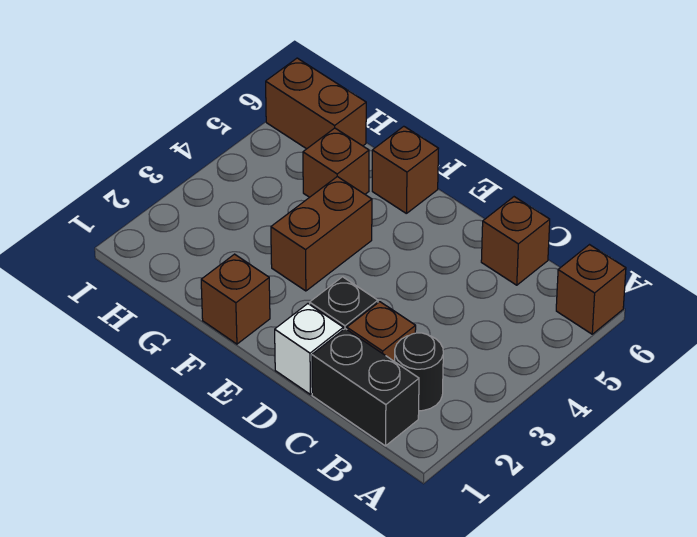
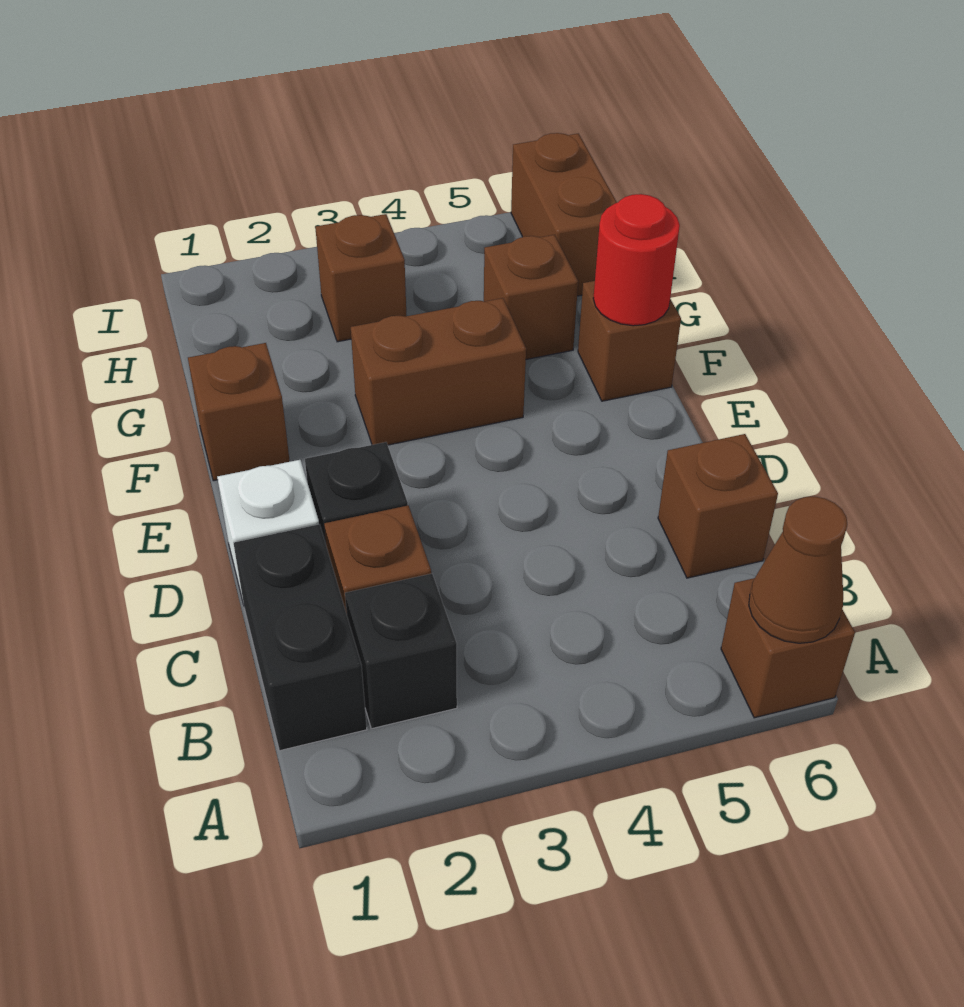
none -> brown 1x1 cone [749,497,847,643]
black 1x1 round brick [395,333,443,411] -> black 1x1 brick [345,574,457,729]
none -> red 1x1 round brick [593,194,680,326]
none -> brown 1x1 brick [315,214,406,342]

